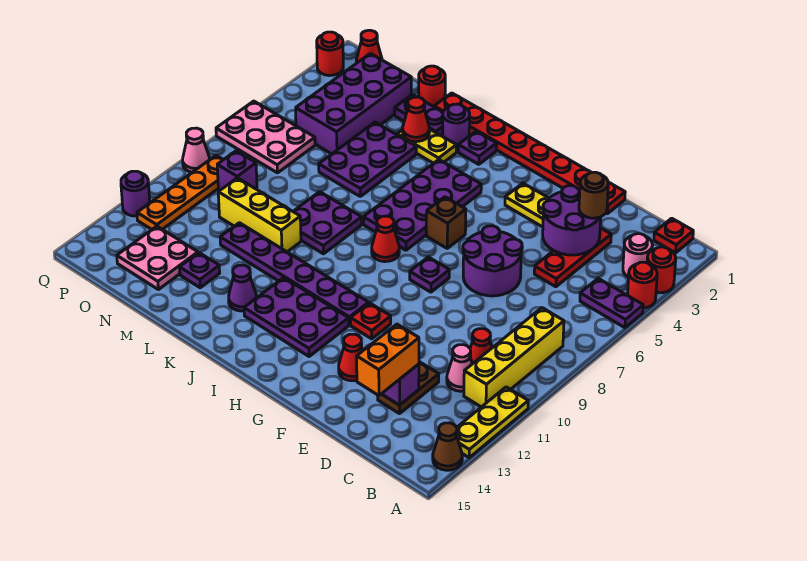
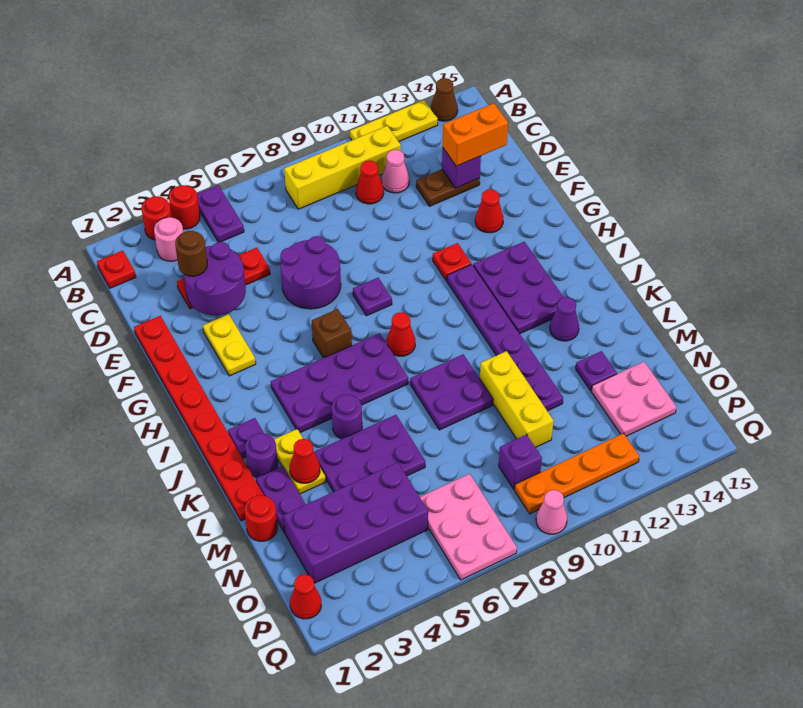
red 1x1 round brick [317,32,343,76] -> none
purple 1x1 round brick [121,171,150,216] -> purple 1x1 round brick moved to [332,395,362,439]

